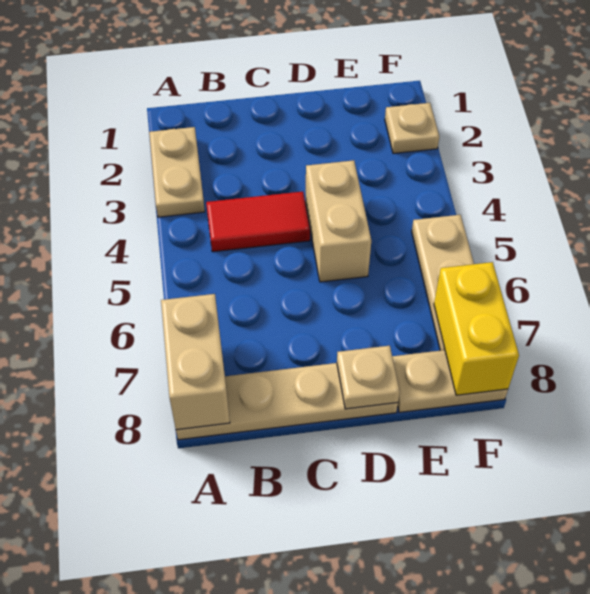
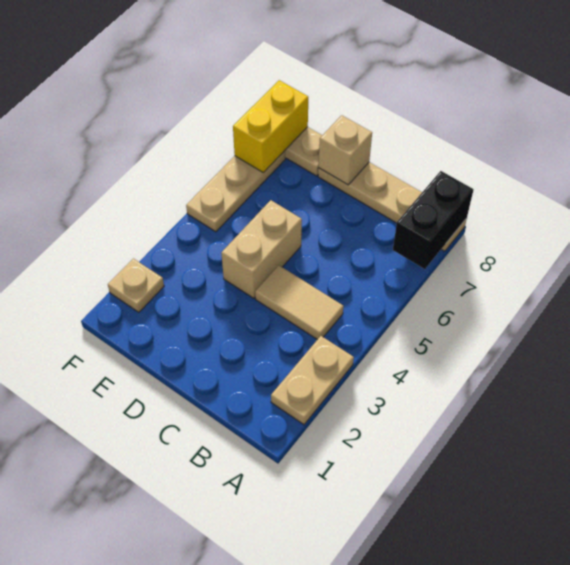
tan 1x2 brick [161,294,230,430] -> black 1x2 brick [393,171,474,269]
red 1x2 tile [206,192,310,252] -> tan 1x2 tile [255,265,343,340]
tan 1x1 plate [337,346,400,409] -> tan 1x1 brick [319,115,372,185]

